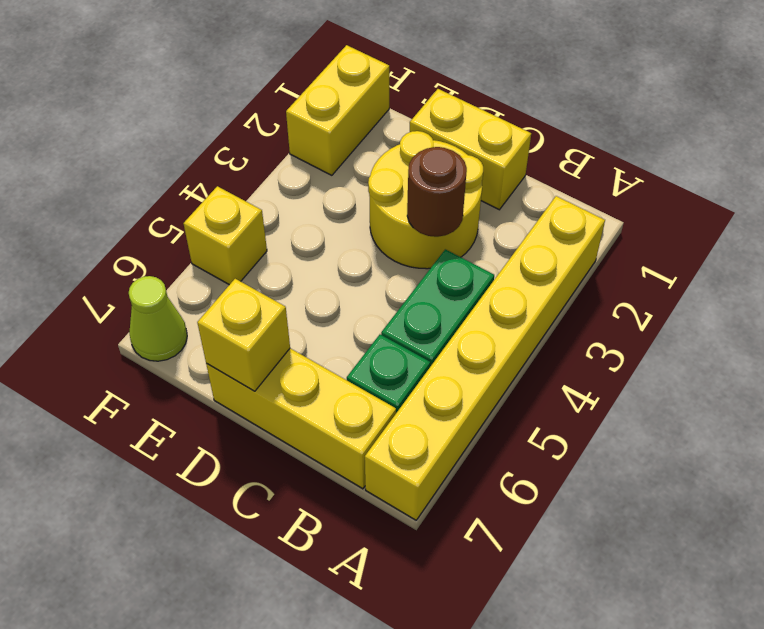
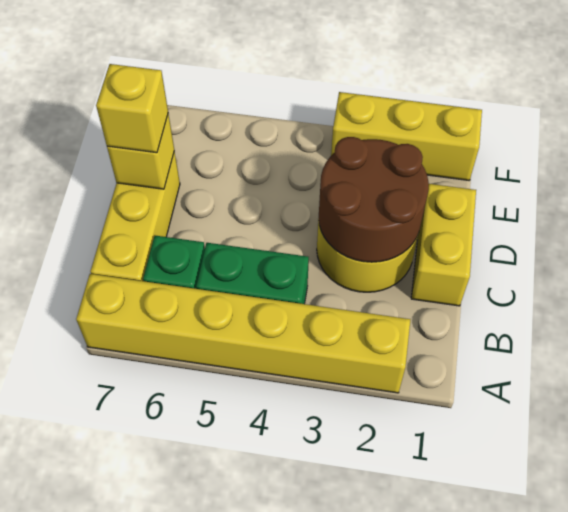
brown 1x1 round brick [407,147,467,237] -> brown 2x2 round brick [319,137,429,262]
yellow 1x2 brick [286,45,389,175] -> yellow 1x3 brick [331,92,482,180]
yellow 1x1 brick [184,186,267,285] -> yellow 1x1 brick moved to [96,64,168,153]
lime 1x1 cone [129,276,187,361] -> none

